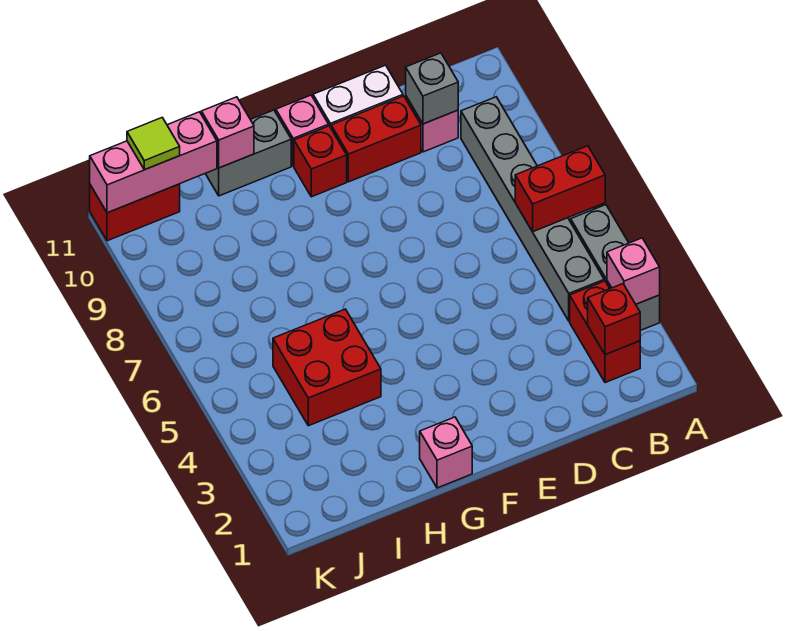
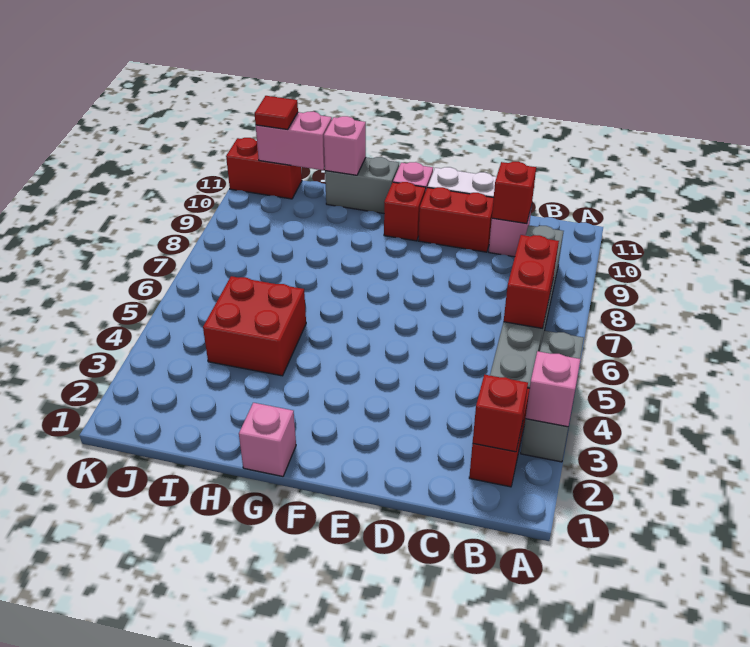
red 1x2 brick [515,146,605,232] -> red 1x2 brick turned to [504,235,559,329]
grey 1x1 brick [406,53,458,124] -> red 1x1 brick [492,162,536,224]
pink 1x3 brick [90,112,217,213] -> pink 1x2 brick [256,111,332,170]
lime 1x1 tile [127,118,180,170] -> red 1x1 tile [255,96,298,129]

